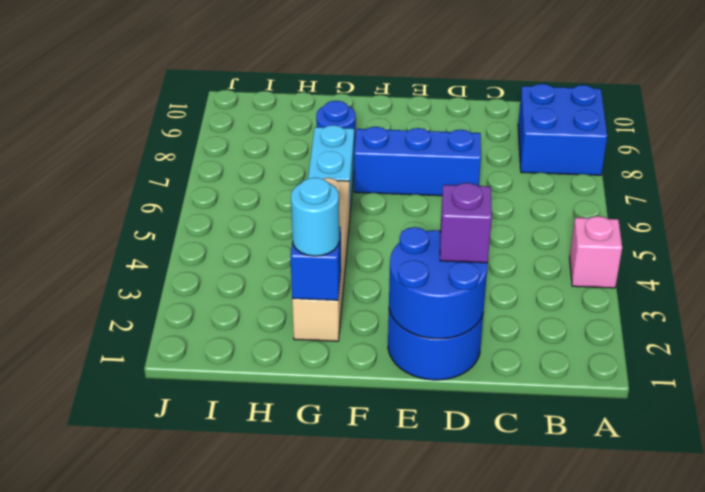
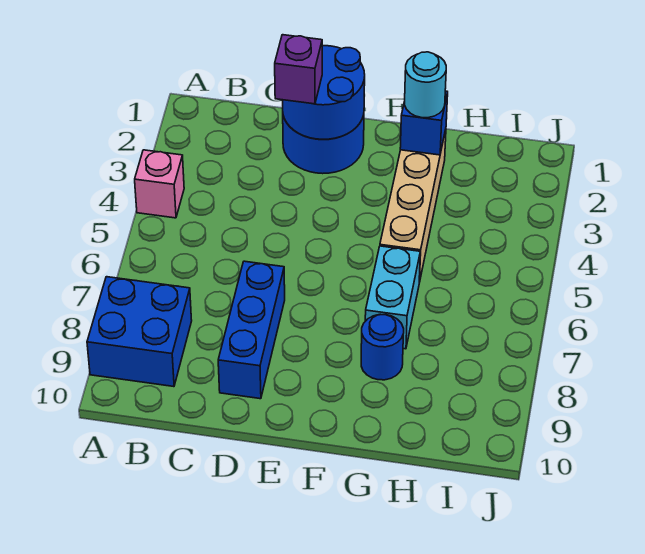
blue 1x3 brick [354,127,481,196] -> blue 1x3 brick turned to [218,261,285,399]

